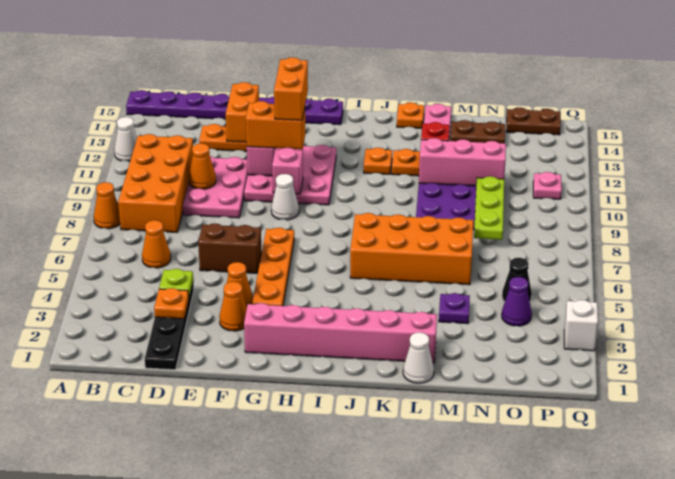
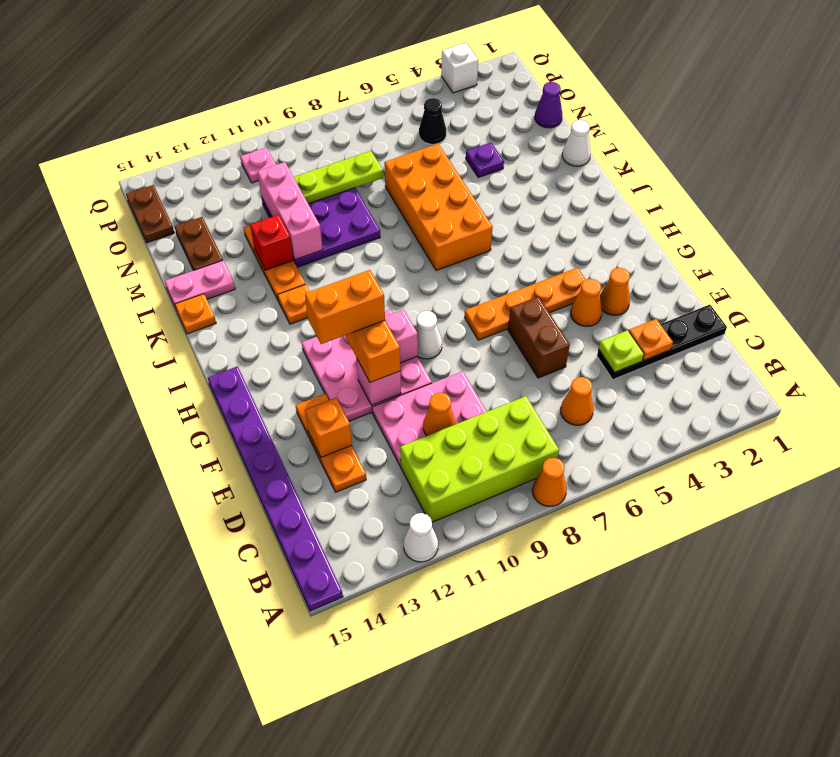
orange 2x4 brick [118,134,193,232] -> lime 2x4 brick [400,396,559,522]
orange 1x2 brick [226,82,259,142] -> orange 1x1 brick [305,398,352,457]
pink 1x6 brick [244,303,437,363] -> none
purple 1x1 cone [502,277,532,326] -> purple 1x1 cone moved to [535,82,562,128]

